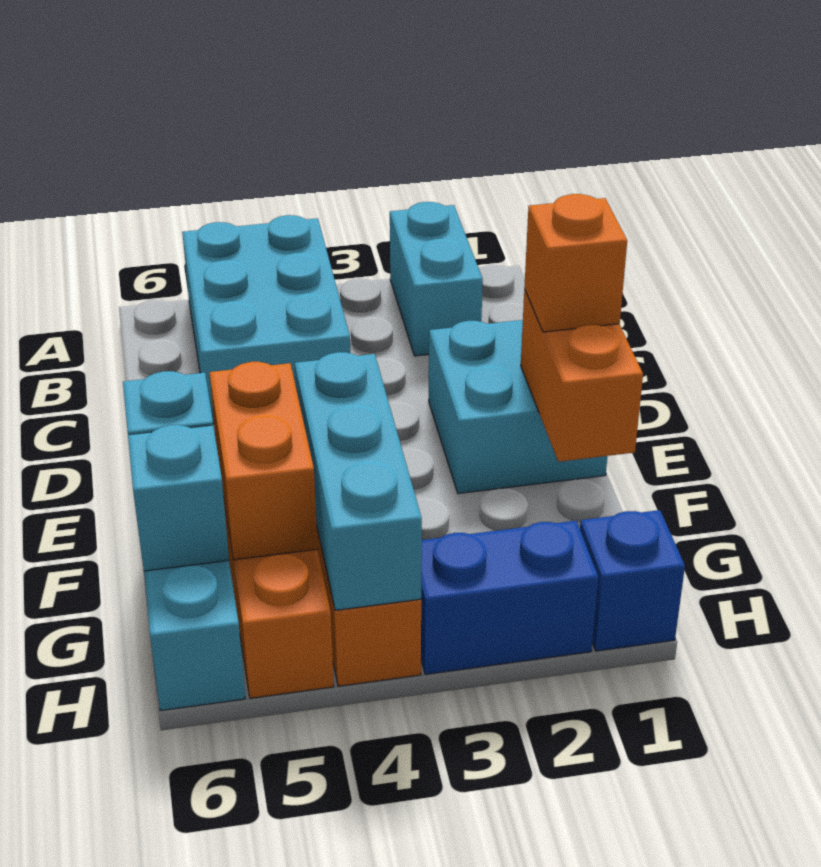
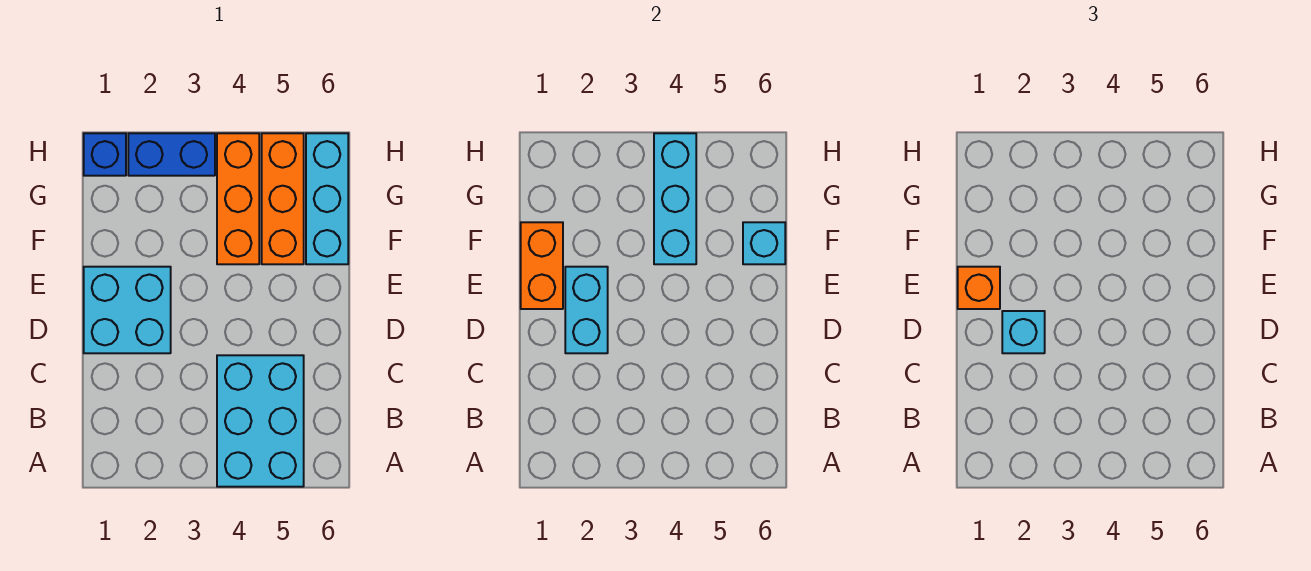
cyan 1x2 brick [390,202,483,356] -> cyan 1x2 brick moved to [565,267,608,353]
orange 1x2 brick [209,362,318,560] -> none
cyan 1x1 brick [128,425,229,571] -> cyan 1x1 brick moved to [1002,311,1045,353]

